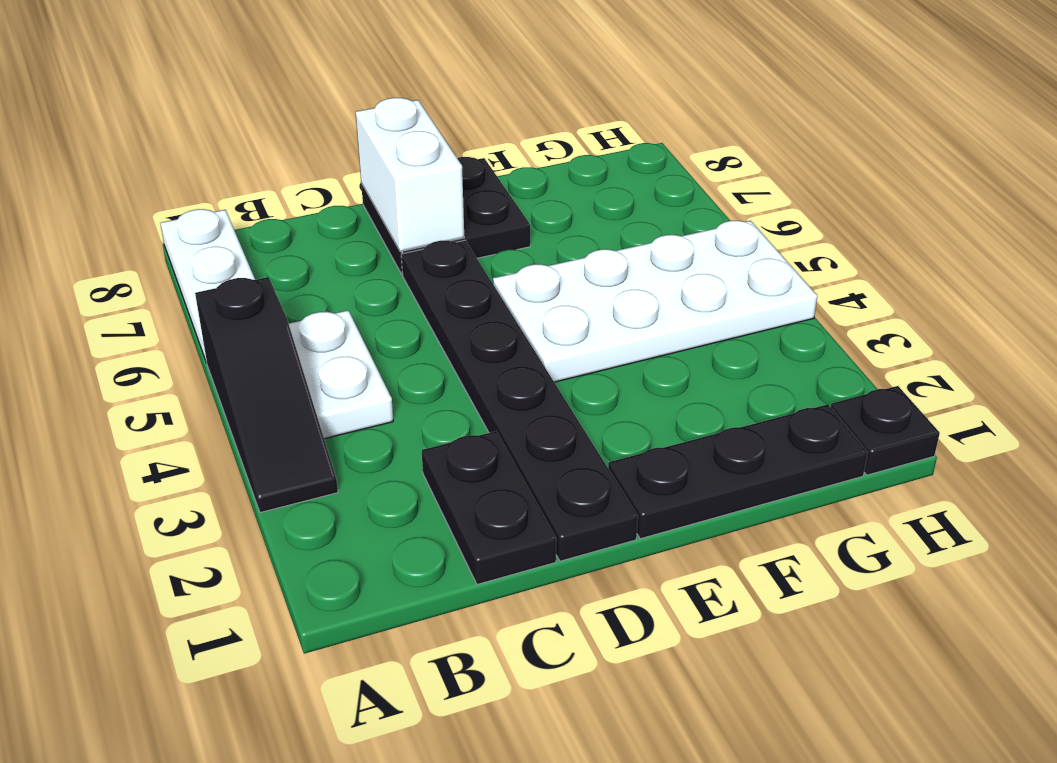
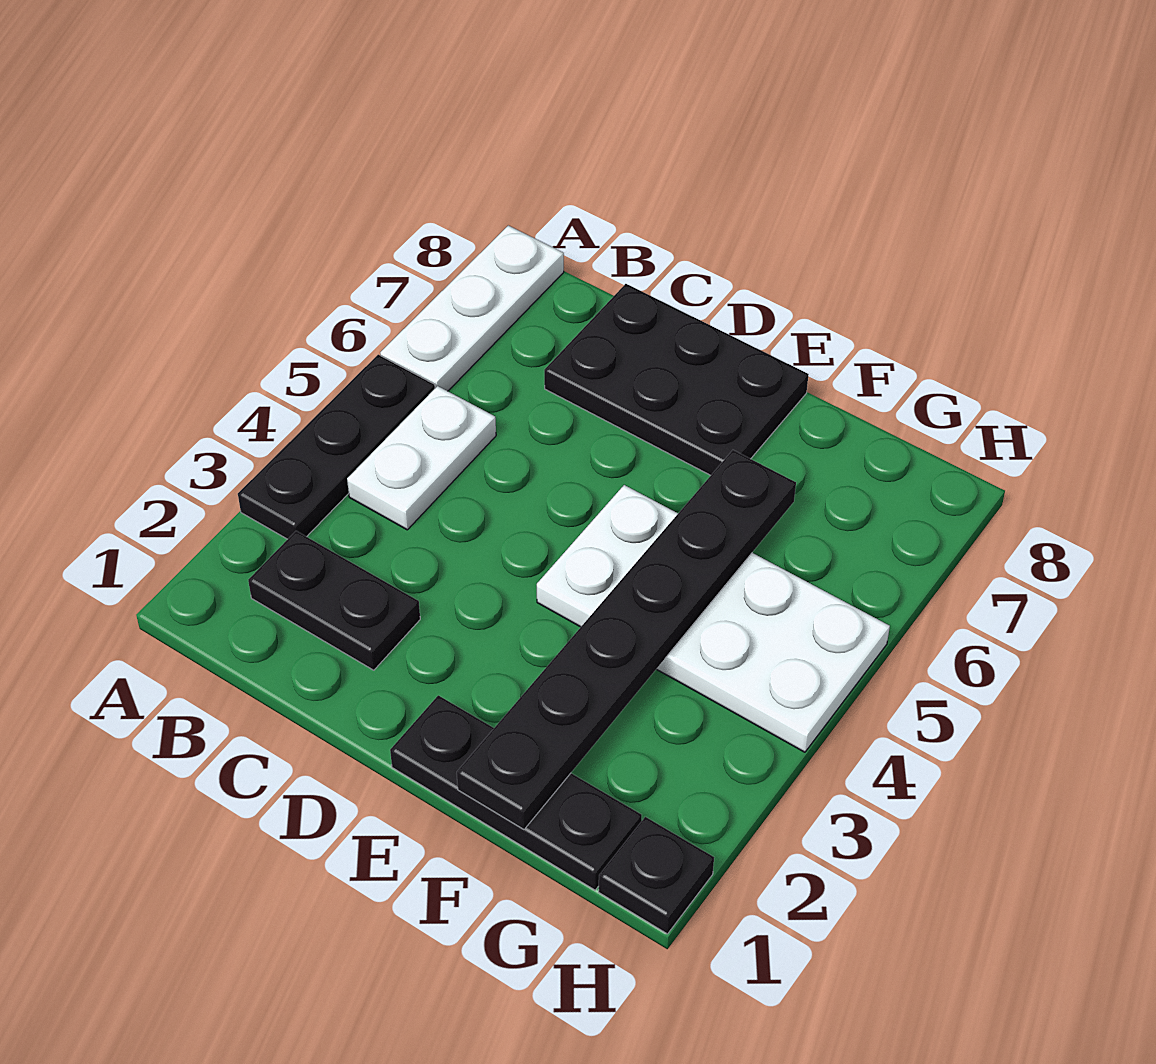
black 1x3 slope [195,277,338,513] -> black 1x3 plate [238,355,435,539]
black 1x2 plate [422,431,556,584] -> black 1x2 plate turned to [248,531,420,670]
black 1x6 plate [401,240,638,561] -> black 1x6 plate moved to [457,450,796,829]
black 2x2 plate [361,157,530,275] -> black 2x3 plate [544,284,809,475]
white 1x2 brick [356,98,464,251] -> none

